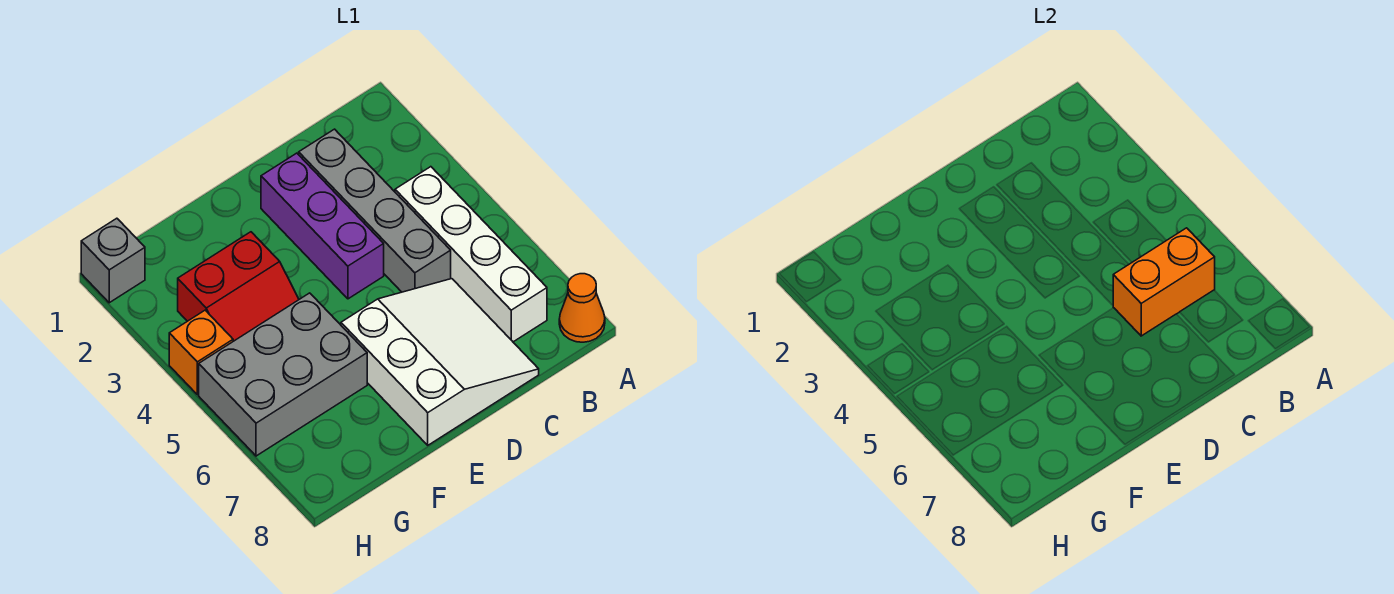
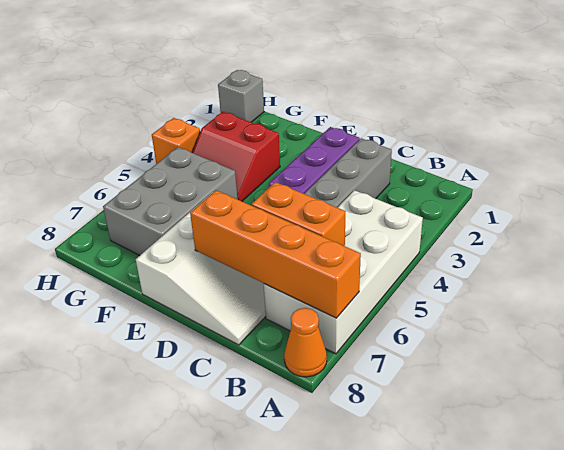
none -> orange 1x4 brick [190,190,361,318]
white 1x4 brick [395,167,547,342] -> white 2x4 brick [264,190,423,354]
grey 2x3 brick [199,293,367,456] -> grey 2x3 brick turned to [103,147,237,255]

